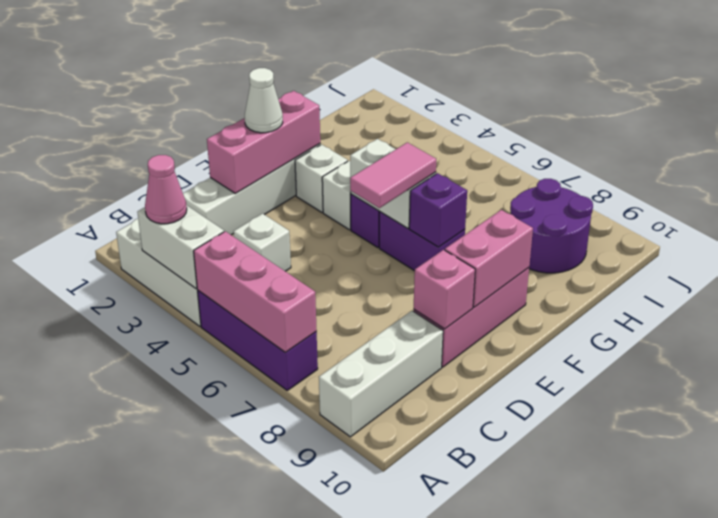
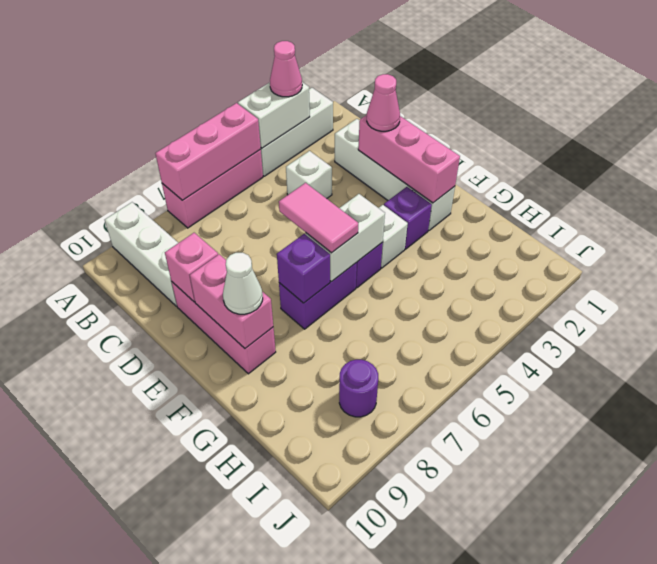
purple 1x3 brick [198,291,318,390] -> pink 1x3 brick [162,150,263,228]
none -> pink 1x1 cone [367,74,400,131]
white 1x1 cone [245,68,283,133] -> white 1x1 cone moved to [223,253,263,314]
white 1x1 brick [295,144,348,212] -> purple 1x1 brick [384,187,432,249]
purple 2x2 round brick [510,179,593,273] -> purple 1x1 round brick [339,360,378,417]

